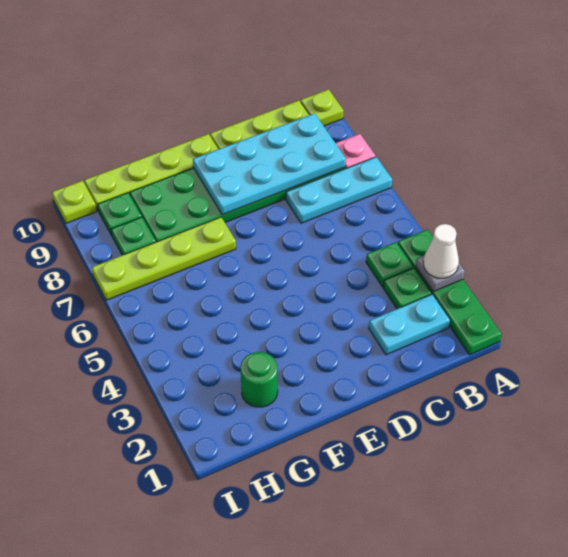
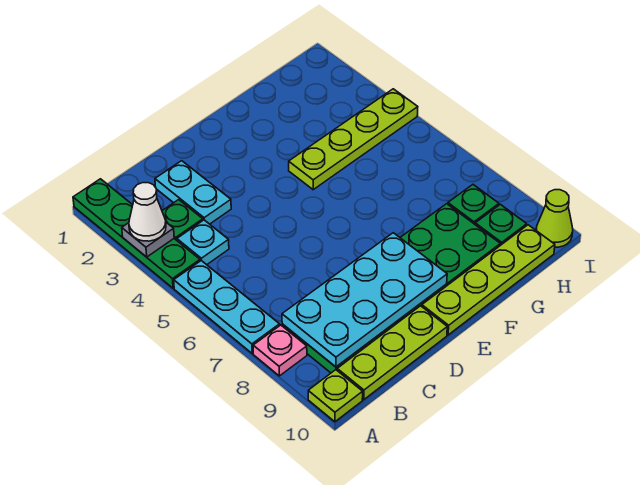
cyan 1x3 plate [286,157,392,223] -> cyan 1x3 plate turned to [174,261,280,353]
cyan 1x2 plate [369,294,450,355] -> cyan 1x2 plate turned to [155,161,231,224]
green 1x1 plate [366,242,413,287] -> cyan 1x1 plate [177,220,229,265]
lime 1x4 plate [92,217,236,300] -> lime 1x4 plate moved to [289,89,418,190]
green 1x1 round brick [241,352,278,407] -> none
lime 1x1 plate [52,181,97,223] -> lime 1x1 cone [536,190,573,247]

